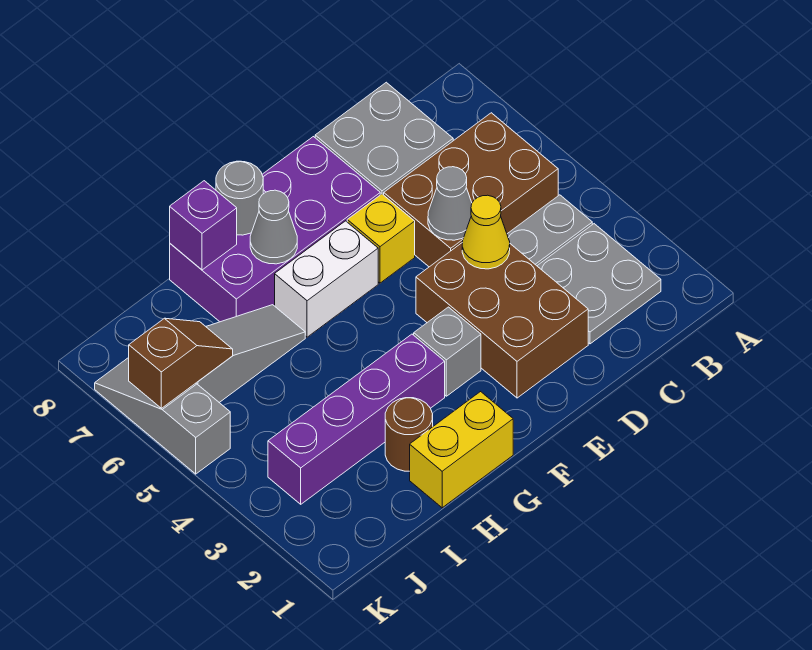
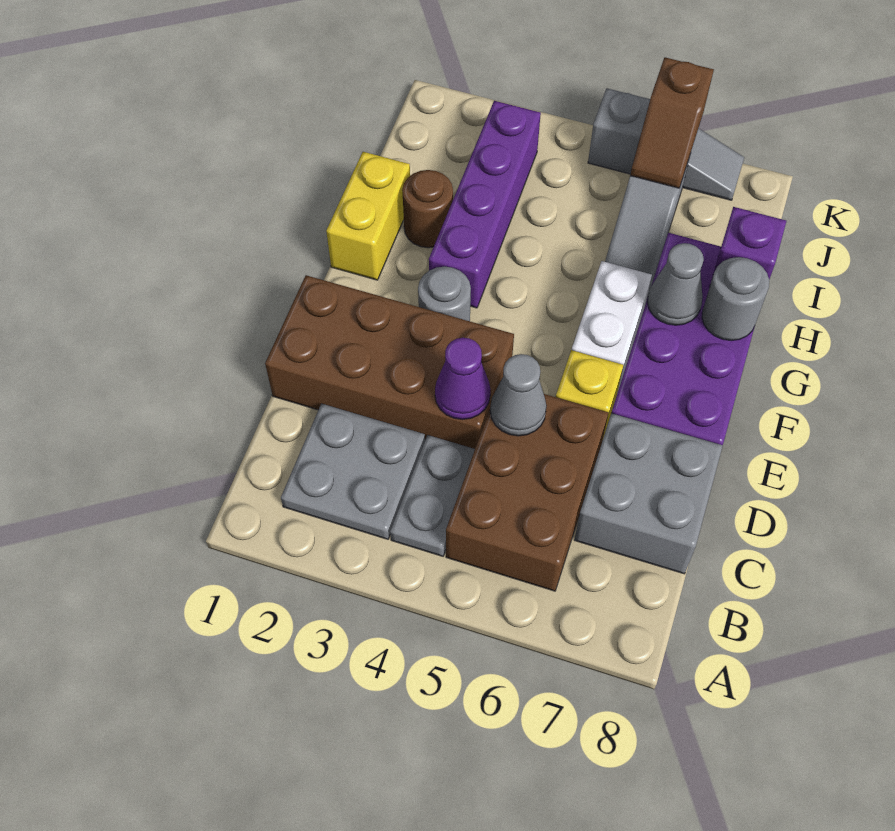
brown 2x3 brick [416,242,588,398] -> brown 2x4 brick [265,275,514,449]
yellow 1x1 cone [462,195,510,269] -> purple 1x1 cone [435,338,490,419]
grey 1x1 brick [414,307,481,396] -> grey 1x1 round brick [418,267,471,321]

